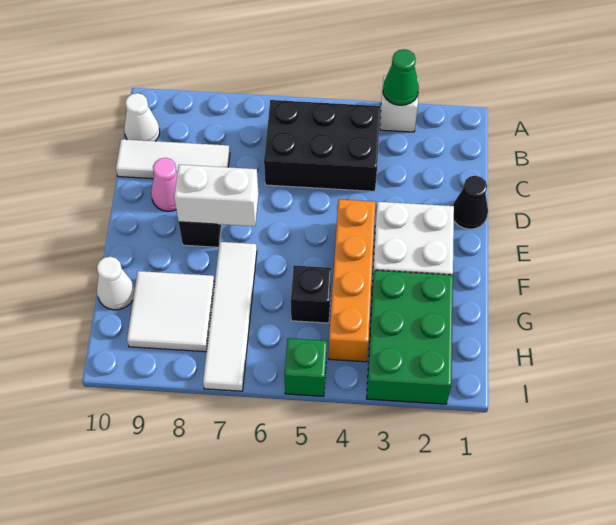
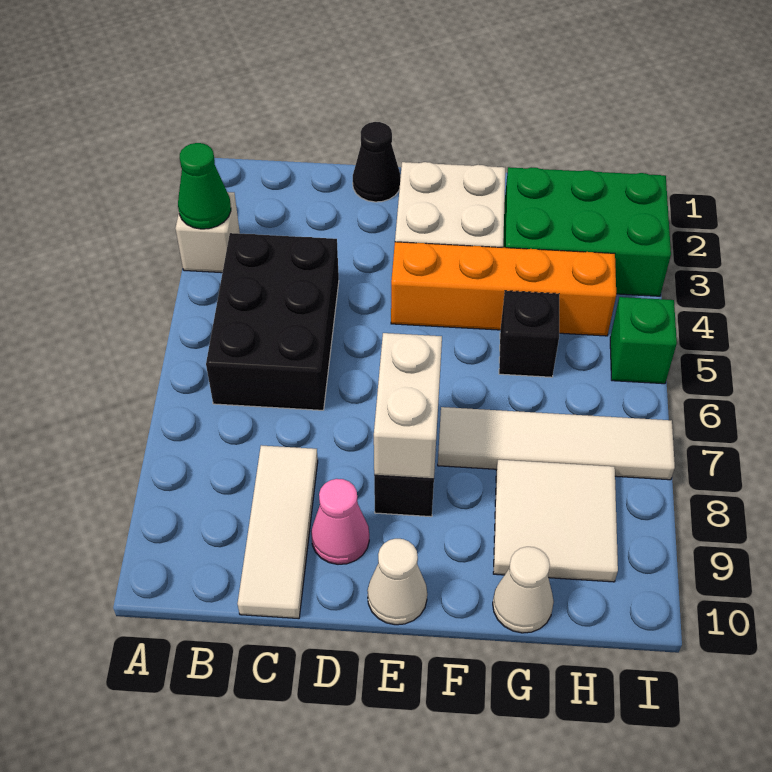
white 1x1 cone [124,93,160,141] -> white 1x1 cone moved to [367,539,427,625]

